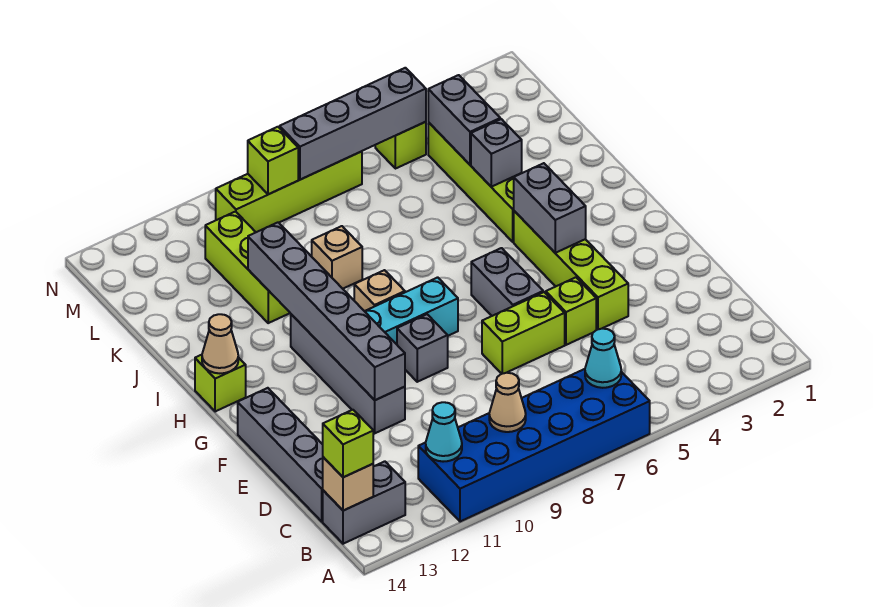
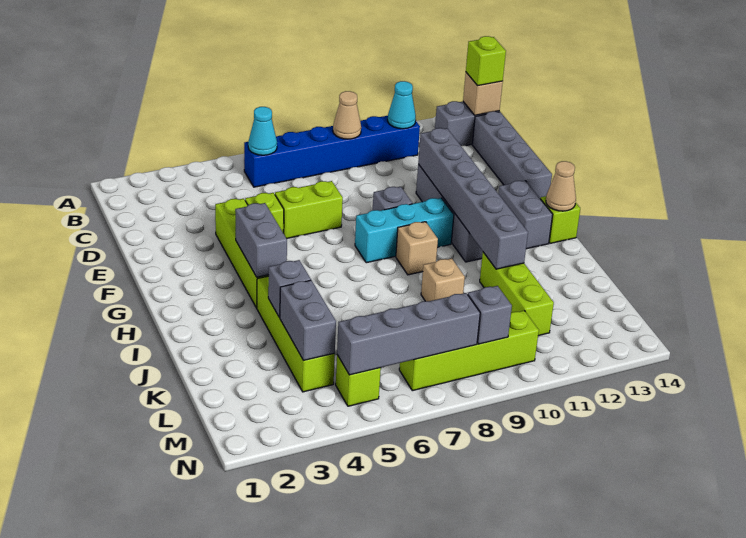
blue 2x6 brick [418,369,650,522] -> blue 1x6 brick [244,116,420,187]
grey 1x2 brick [471,248,543,316] -> grey 1x2 brick moved to [498,181,553,249]
lime 1x1 brick [248,127,298,194] -> grey 1x1 brick [468,286,512,344]

